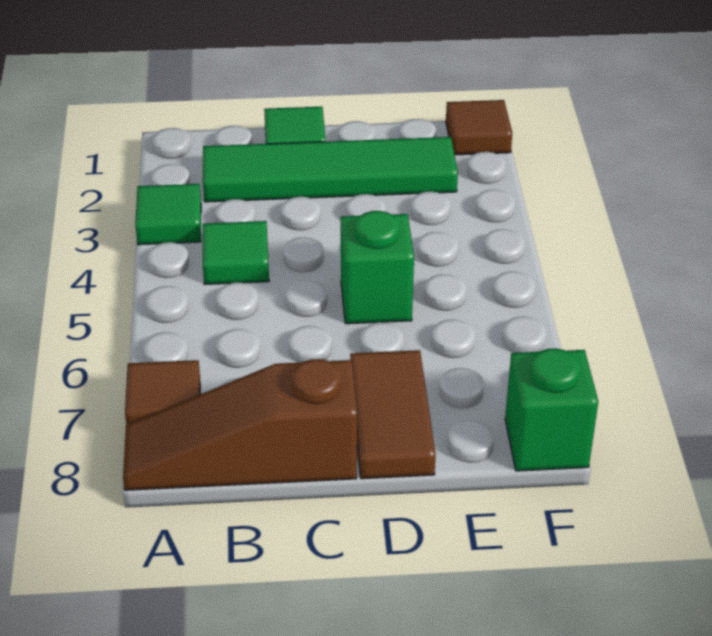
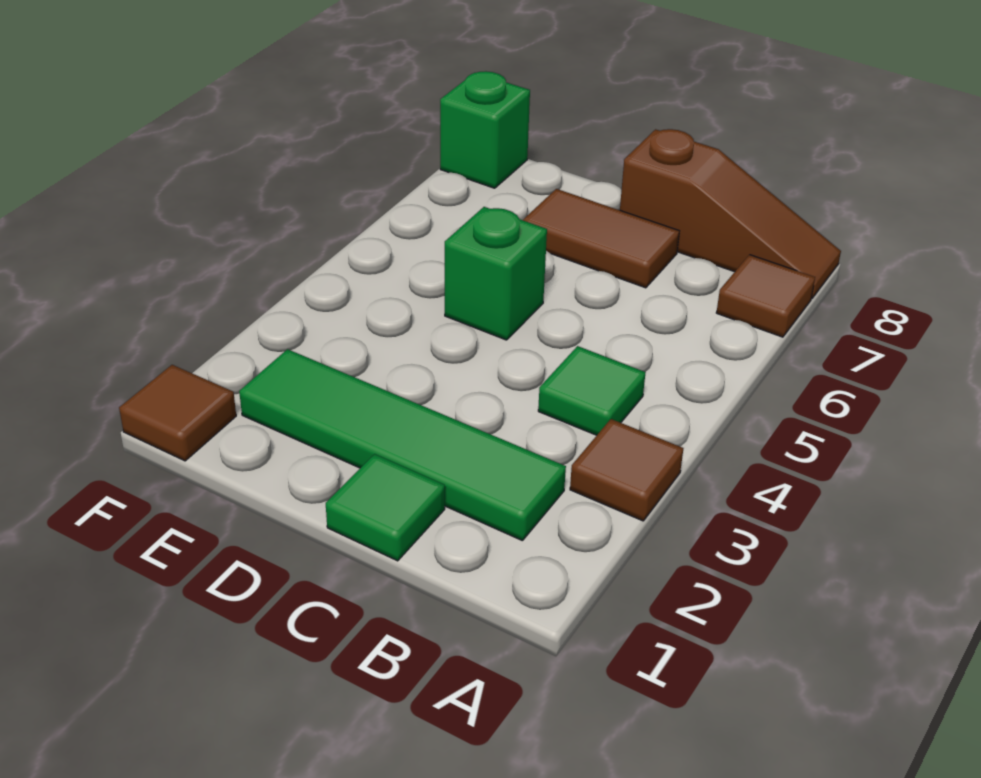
green 1x1 tile [135,184,201,245] -> brown 1x1 tile [570,419,683,521]
brown 1x2 tile [350,350,436,479] -> brown 1x2 tile turned to [523,189,679,288]

